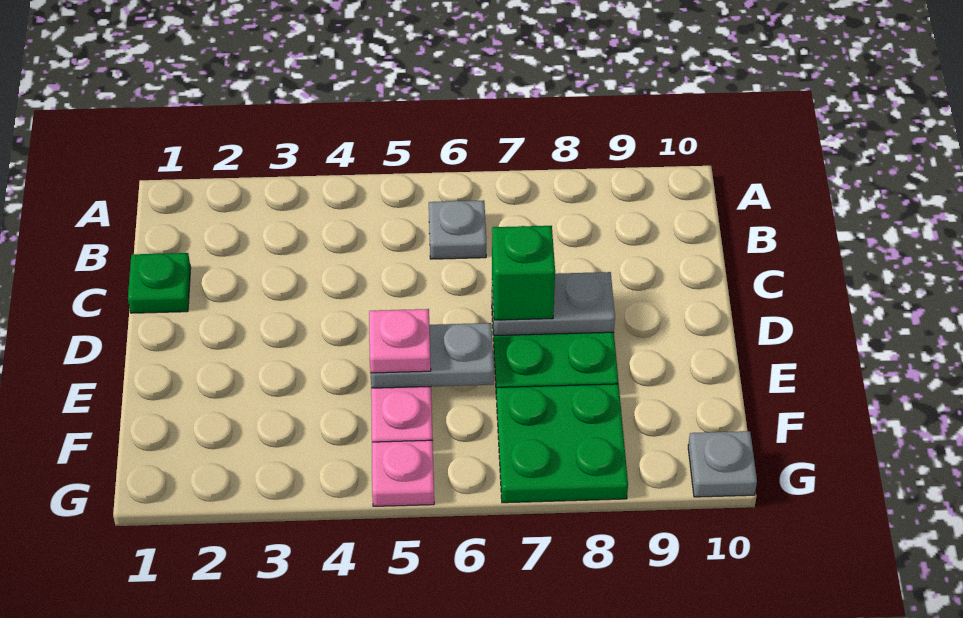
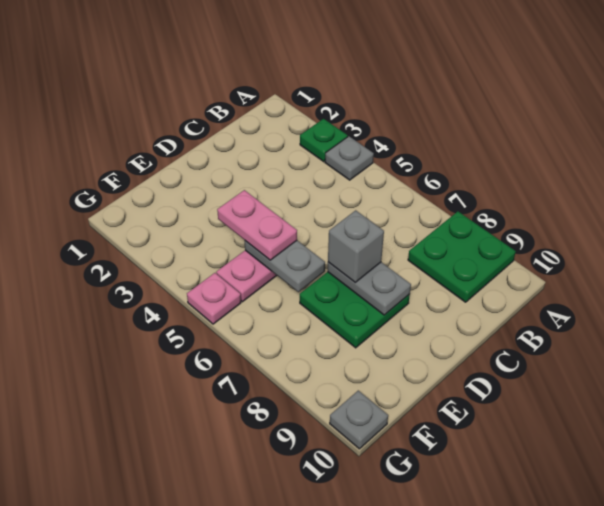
grey 1x1 plate [429,200,486,259] -> grey 1x1 plate moved to [325,136,374,180]
green 1x1 plate [128,253,191,313] -> green 1x1 plate moved to [300,119,348,162]
green 1x1 brick [492,226,555,320] -> grey 1x1 brick [328,210,384,283]
pink 1x1 plate [369,309,431,373] -> pink 1x2 plate [217,190,297,260]
green 2x2 plate [497,384,628,503] -> green 2x2 plate moved to [408,211,516,302]

